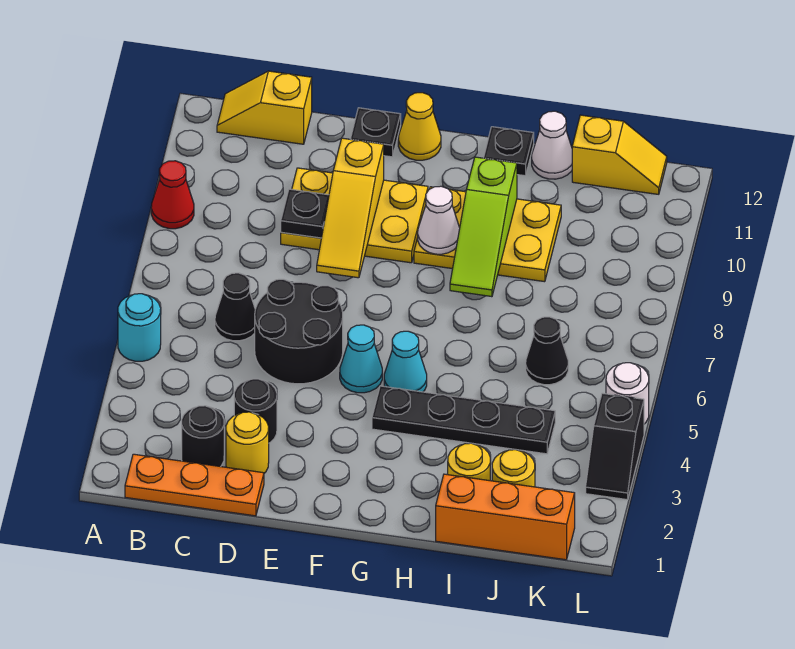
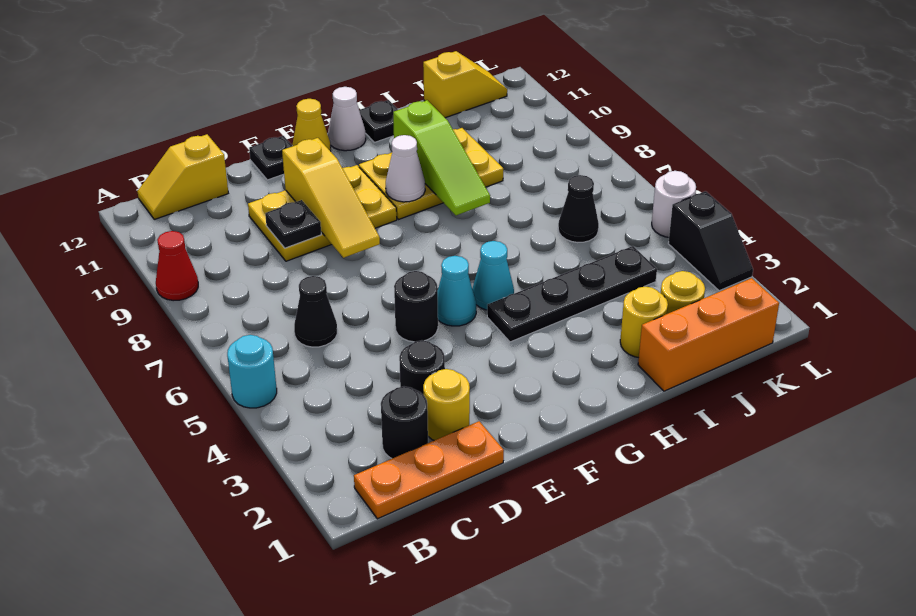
black 2x2 round brick [255,279,343,384] -> black 1x1 round brick [394,271,438,342]
white 1x1 cone [532,111,572,179] -> white 1x1 cone moved to [328,87,366,151]

